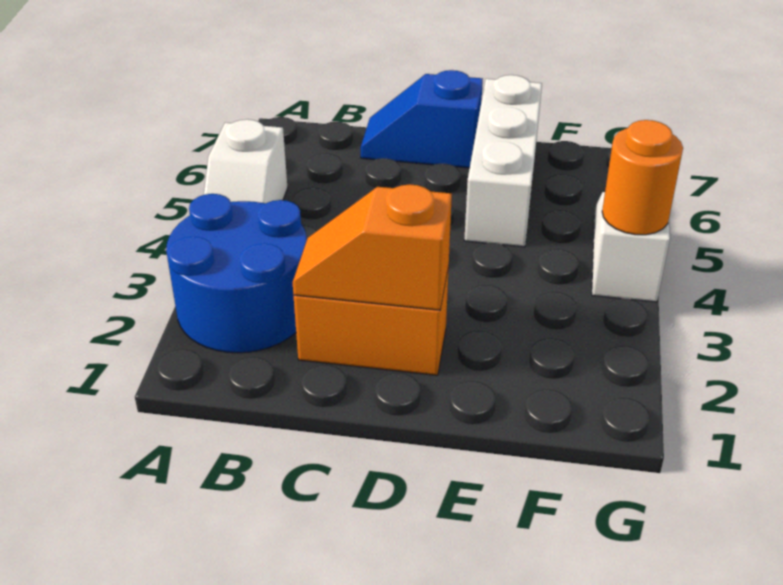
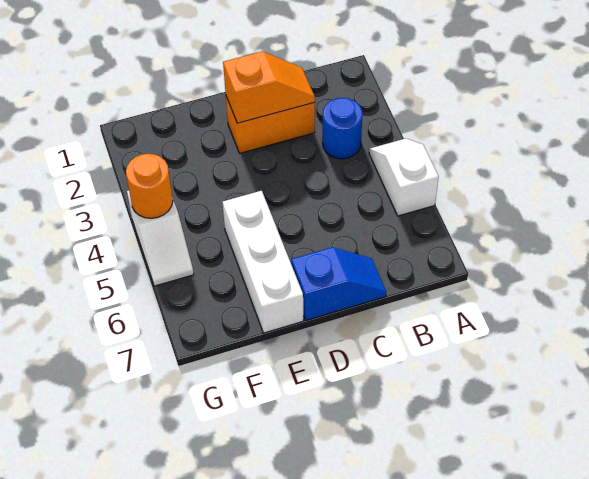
blue 2x2 round brick [166,194,307,353] -> blue 1x1 round brick [322,98,363,159]

